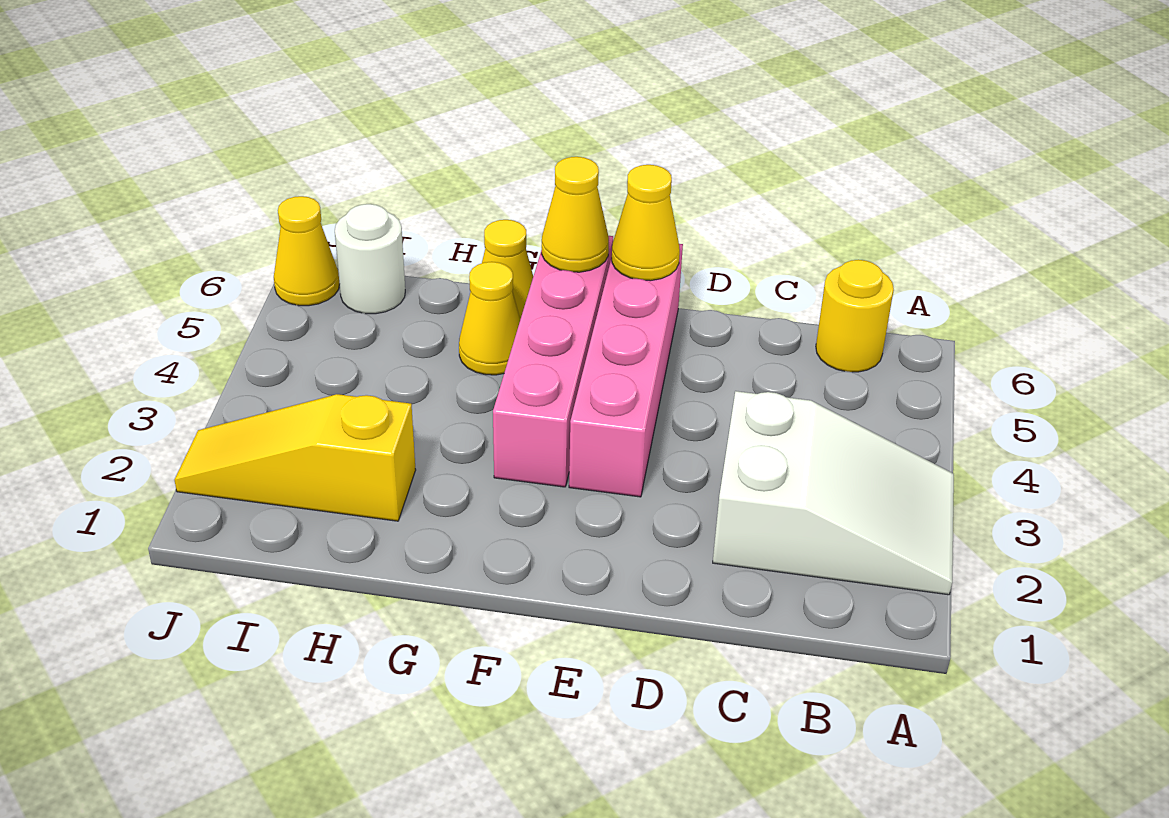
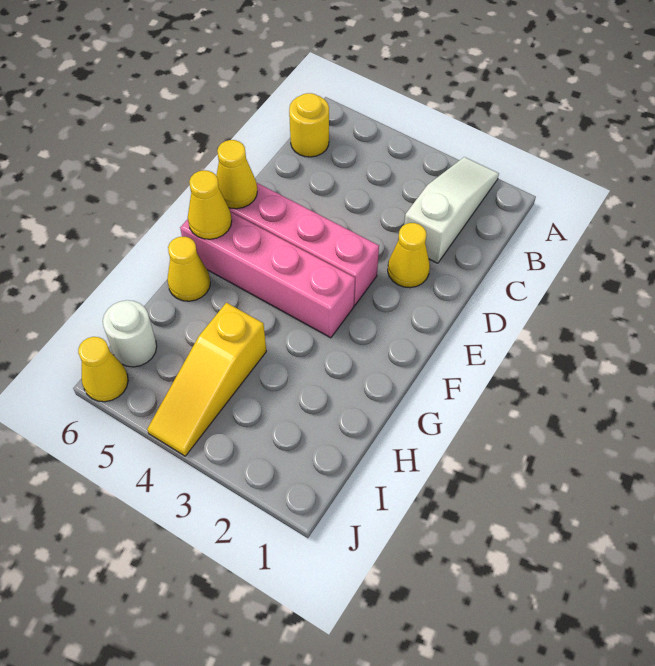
white 2x3 slope [713,391,954,595] -> white 1x3 slope [404,157,499,263]
yellow 1x1 cone [459,262,520,375] -> yellow 1x1 cone moved to [388,223,430,288]
yellow 1x3 slope [175,394,416,521] -> yellow 1x3 slope moved to [147,303,266,456]

